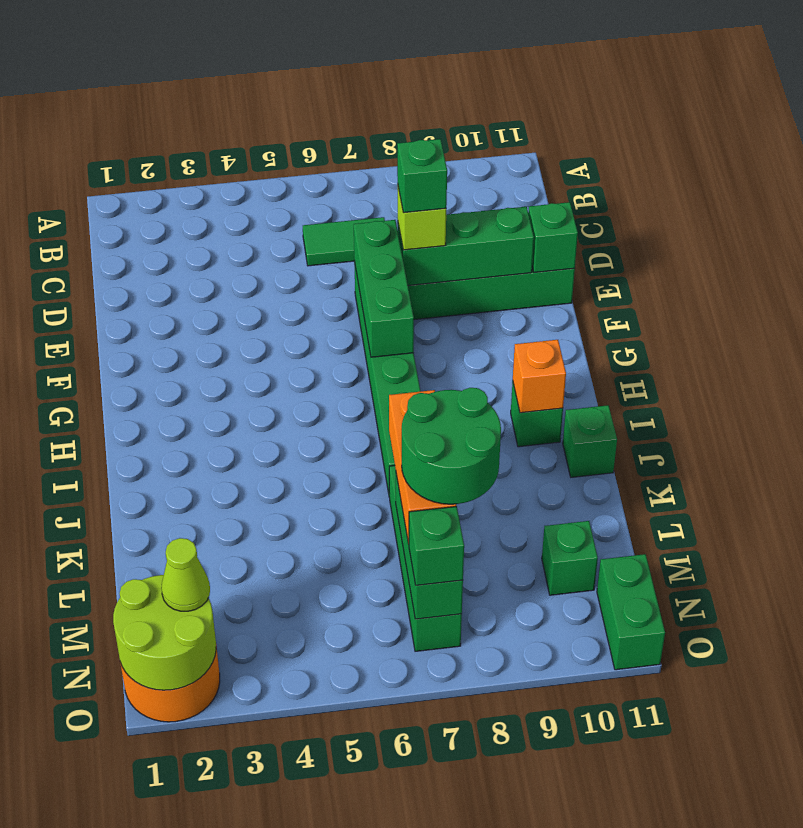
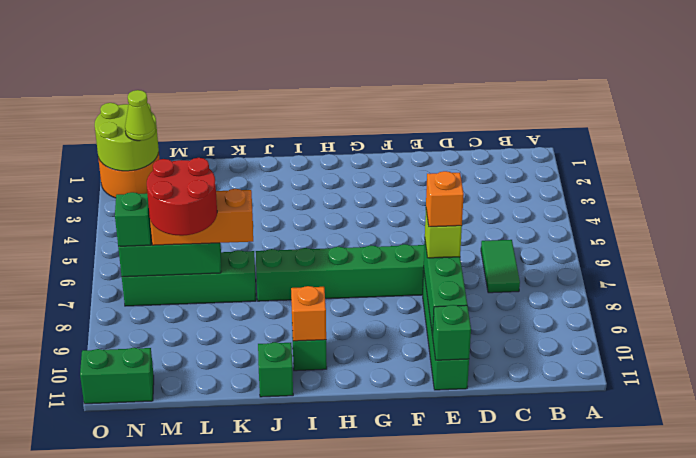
green 1x3 brick [354,220,414,357] -> none
green 1x1 brick [397,139,447,213] -> orange 1x1 brick [426,171,464,227]
green 2x2 round brick [402,388,501,504] -> red 2x2 round brick [147,158,217,236]
green 1x1 brick [542,521,598,595] -> none

